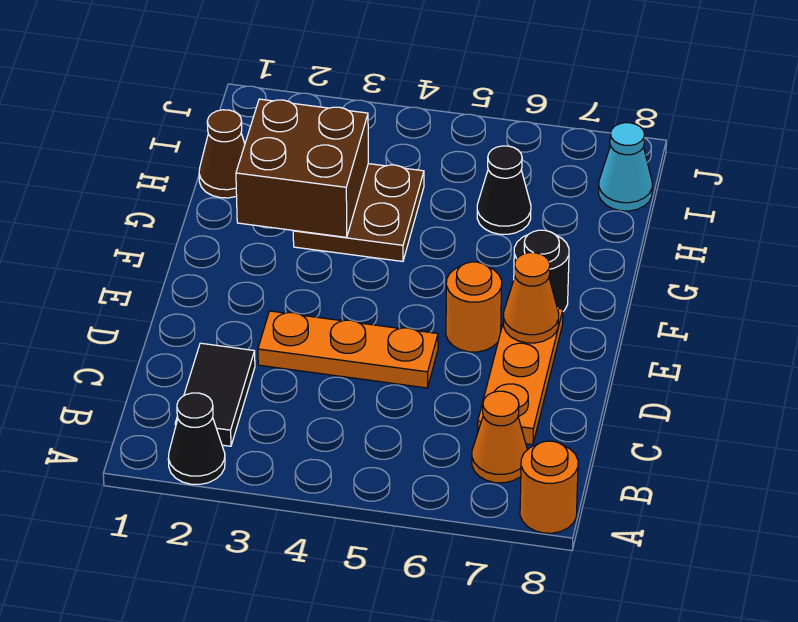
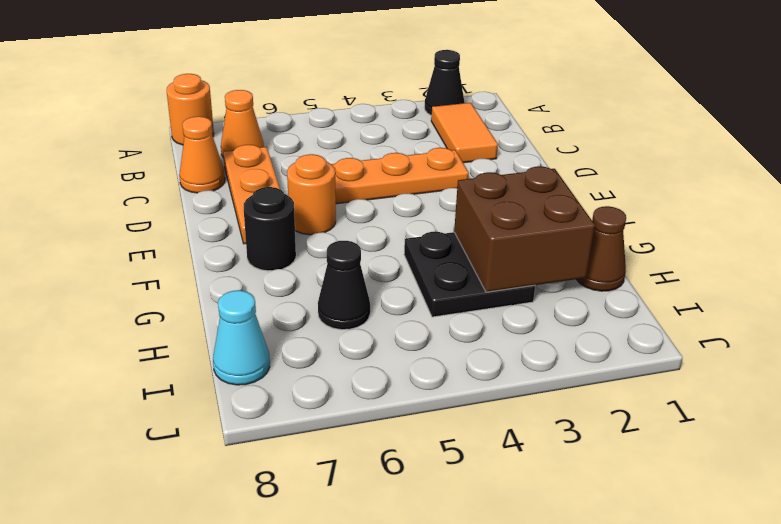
black 1x2 tile [175,343,255,446] -> orange 1x2 tile [431,103,498,163]
orange 1x1 cone [503,253,559,343] -> orange 1x1 cone moved to [179,116,225,193]
brown 2x2 plate [293,164,424,261] -> black 2x2 plate [404,232,535,317]

